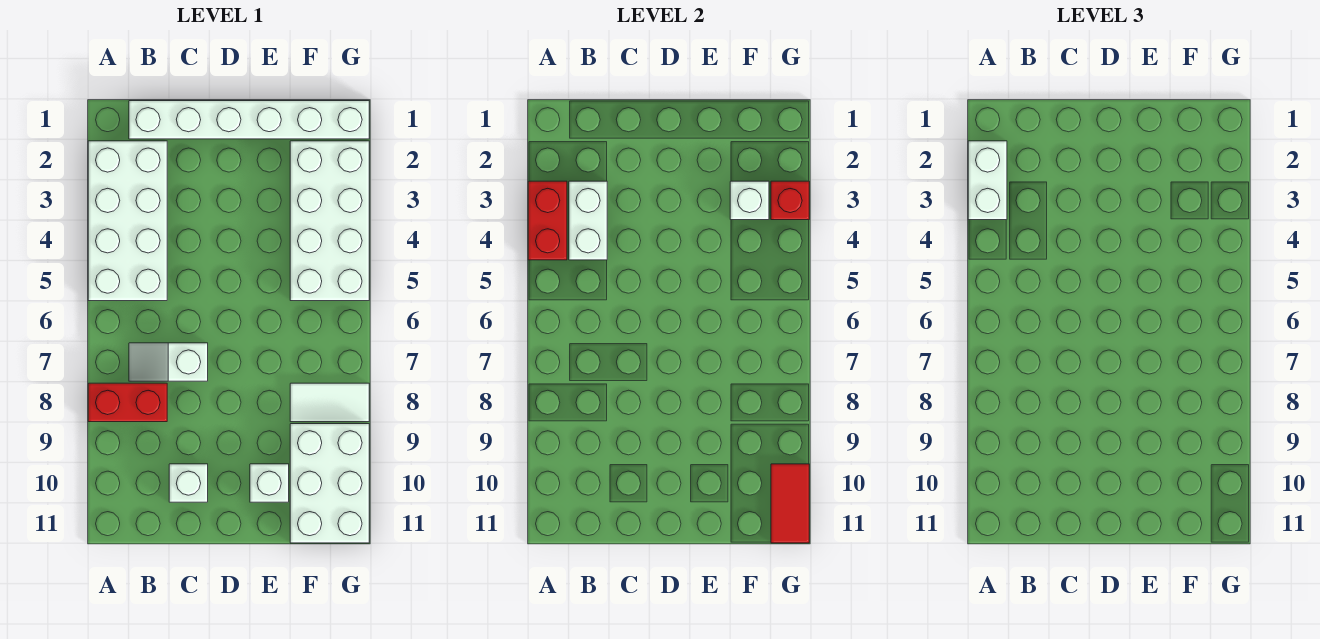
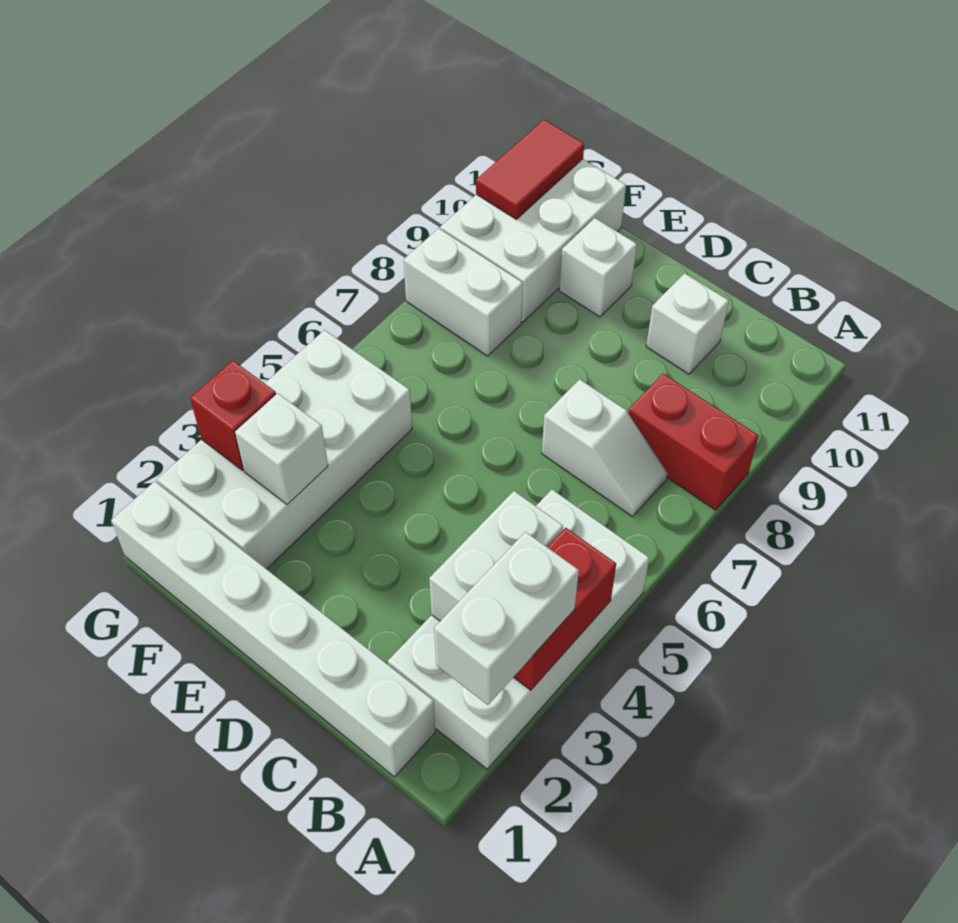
white 1x2 tile [290,383,369,422] -> white 1x2 brick [404,228,523,356]

